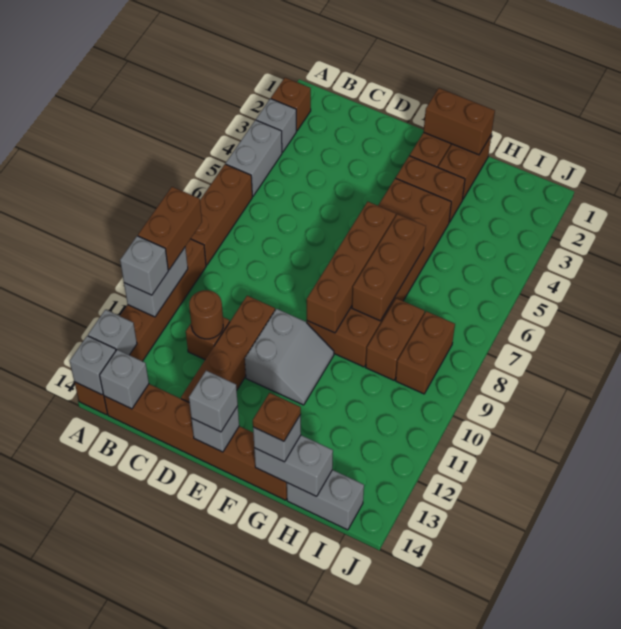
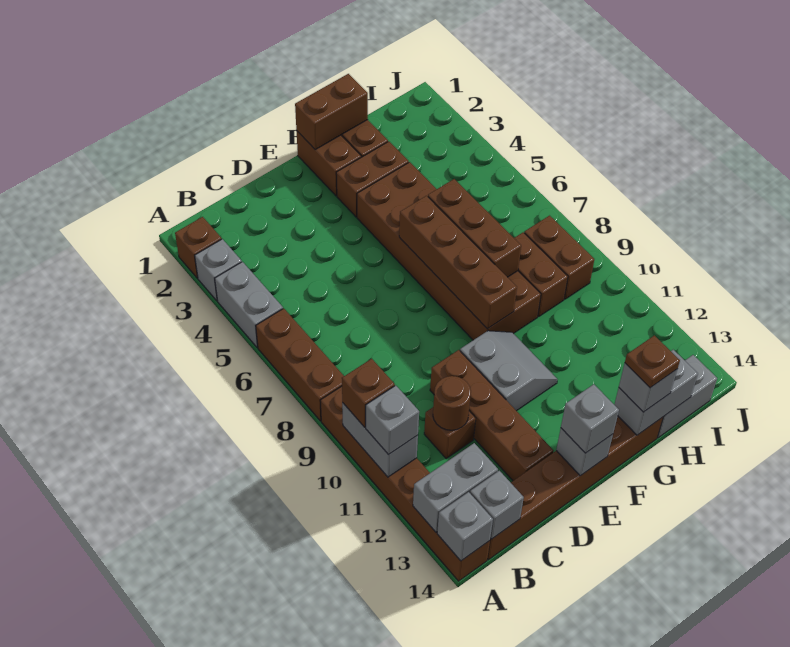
brown 1x2 brick [138,187,202,270] -> brown 1x1 brick [342,359,395,427]
grey 1x1 brick [88,310,137,355] -> grey 1x2 brick [413,443,498,532]

